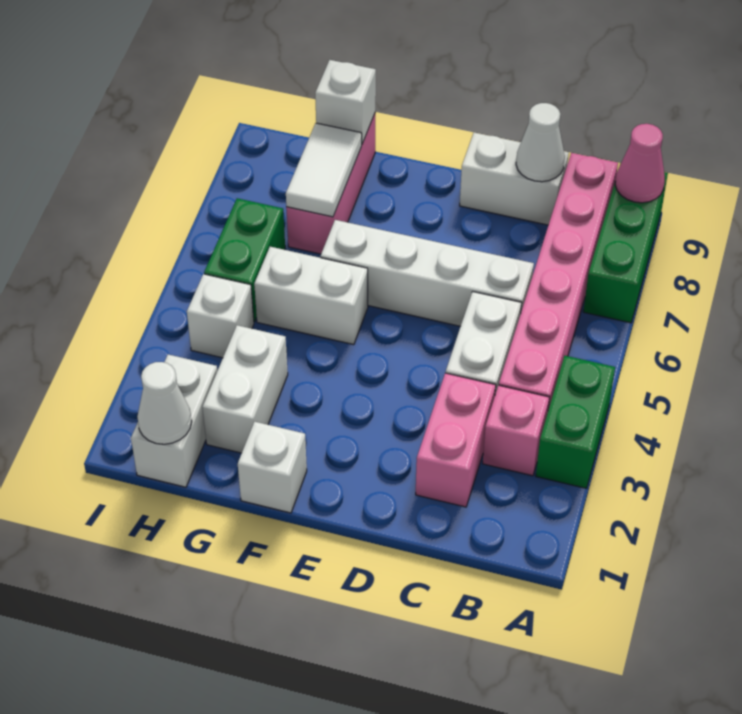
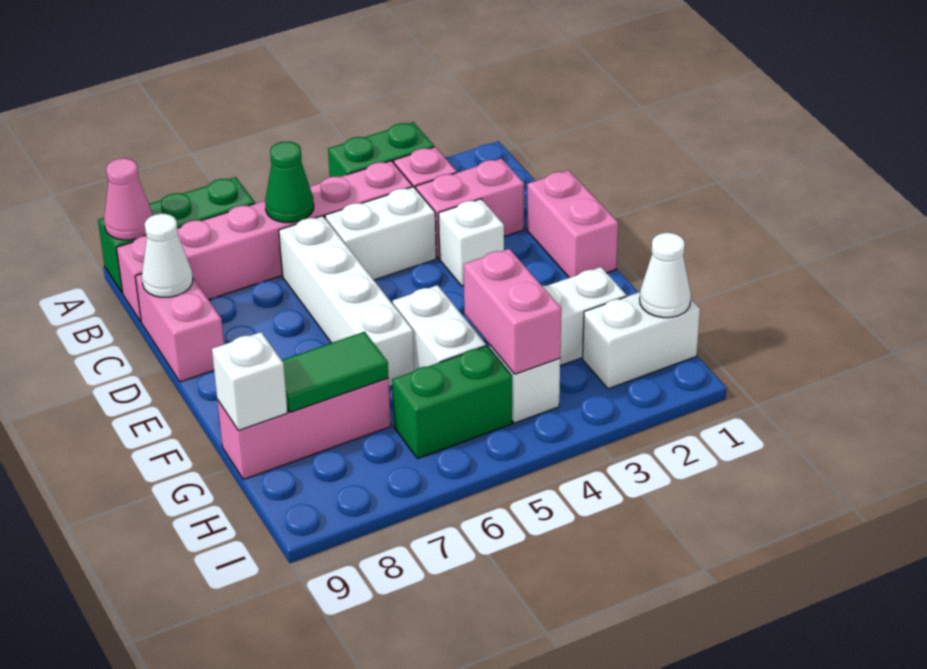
none -> green 1x1 cone [265,142,314,223]
white 1x2 brick [460,133,569,225] -> pink 1x2 brick [135,274,224,382]
none -> pink 1x2 brick [527,170,618,278]
white 1x1 brick [238,422,307,513] -> white 1x1 brick moved to [439,199,504,286]
none -> pink 1x2 brick [464,249,561,374]
white 1x2 tile [286,123,362,217] -> green 1x2 tile [282,332,388,412]

